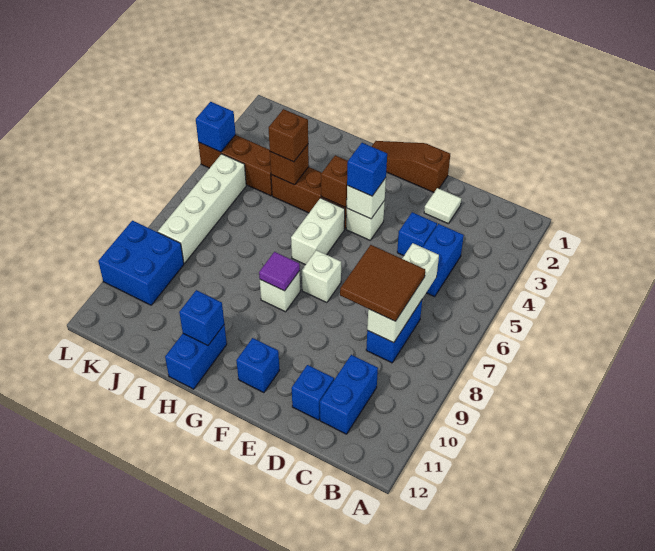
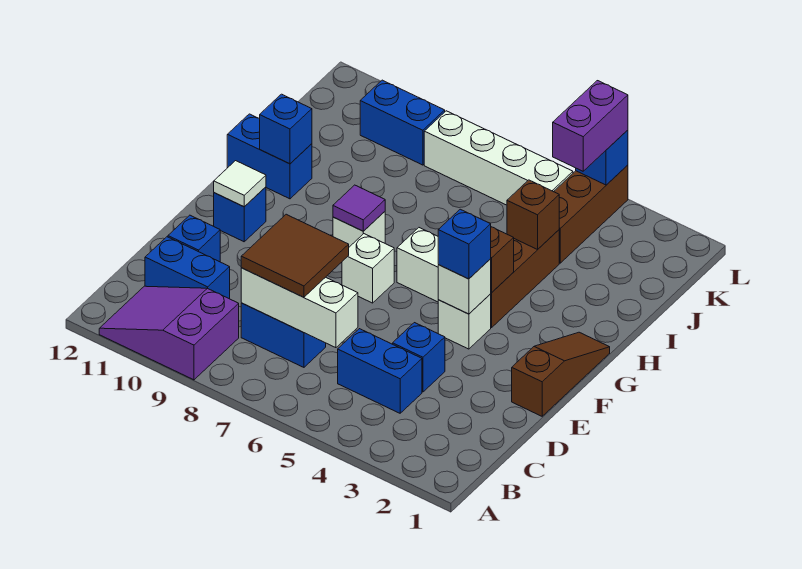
none -> purple 2x3 slope [99,286,239,380]
white 1x1 tile [424,188,461,223] -> white 1x1 tile moved to [214,161,266,207]
brown 1x1 brick [269,109,308,162] -> none
none -> purple 1x2 brick [553,81,628,171]
blue 2x2 brick [98,221,184,305] -> blue 1x2 brick [360,80,445,165]

